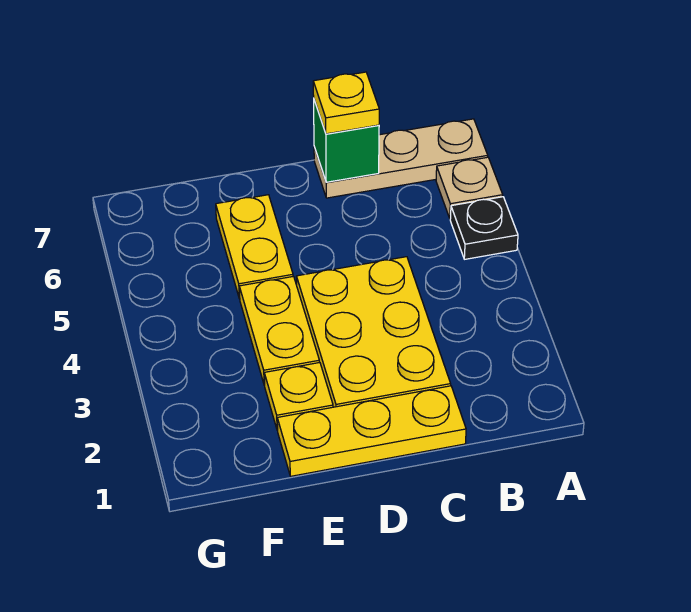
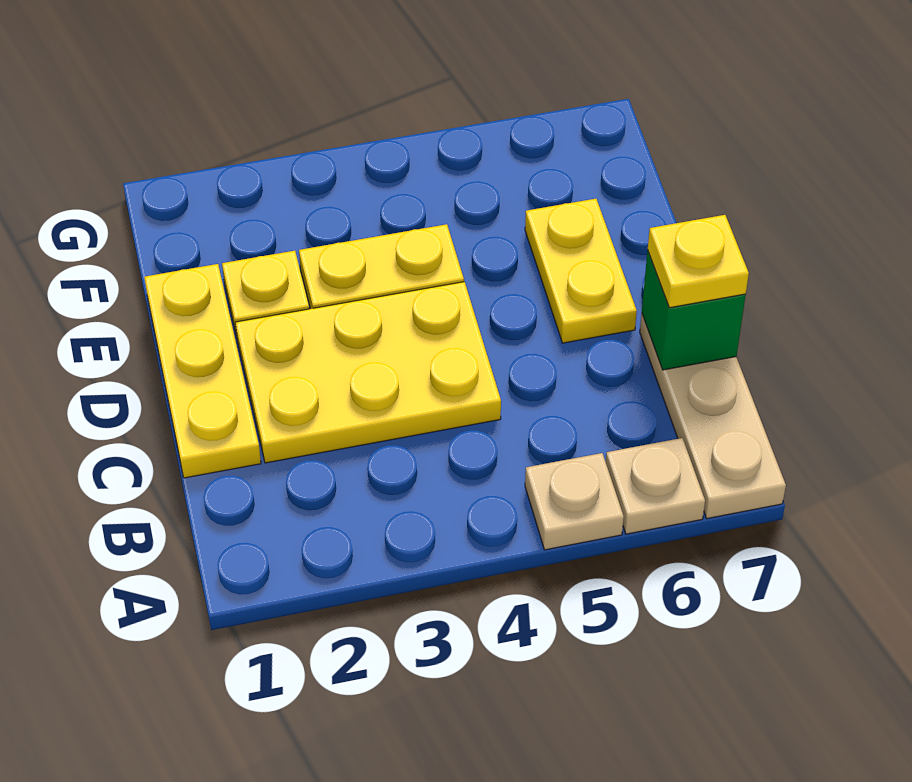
black 1x1 plate [450,197,518,259] -> tan 1x1 plate [525,453,624,550]
yellow 1x2 plate [216,195,293,299] -> yellow 1x2 plate turned to [525,199,637,343]

